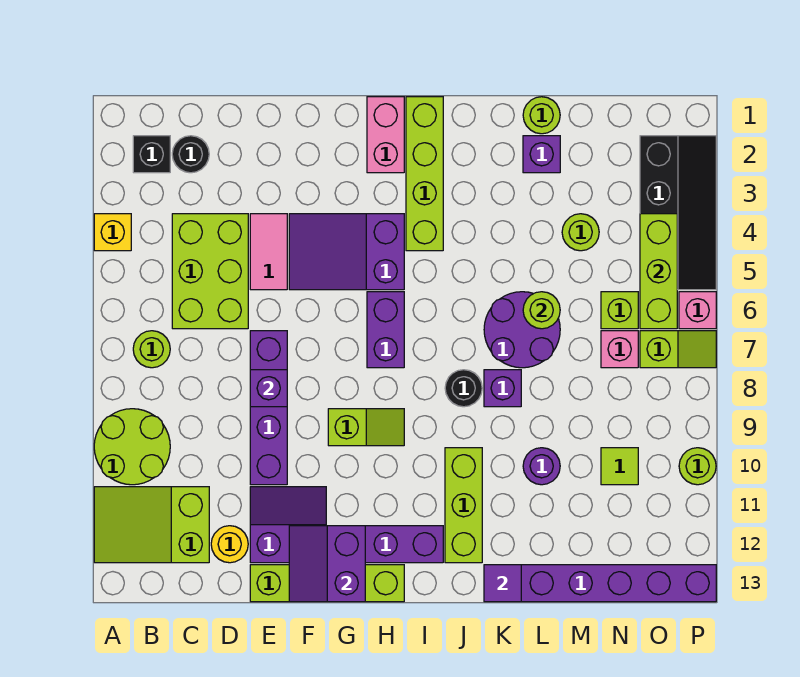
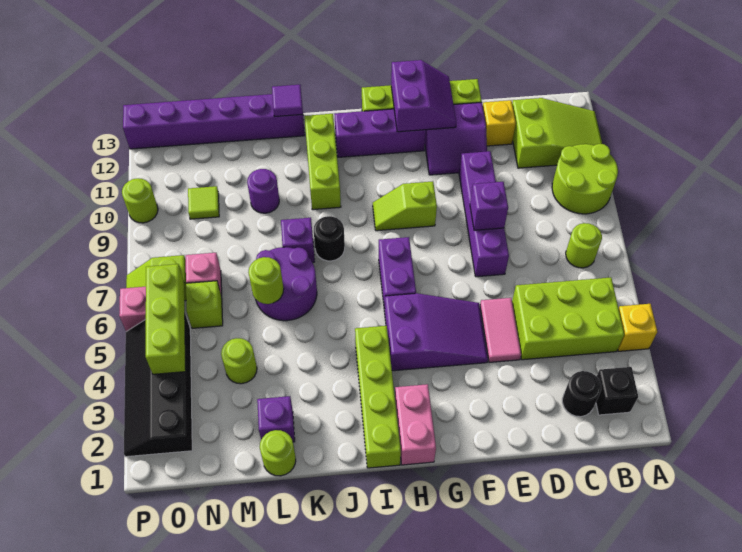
lime 2x3 brick [172,214,248,329] -> lime 2x3 brick turned to [512,277,624,360]
yellow 1x1 round brick [211,526,248,563] -> yellow 1x1 brick [483,100,516,146]

